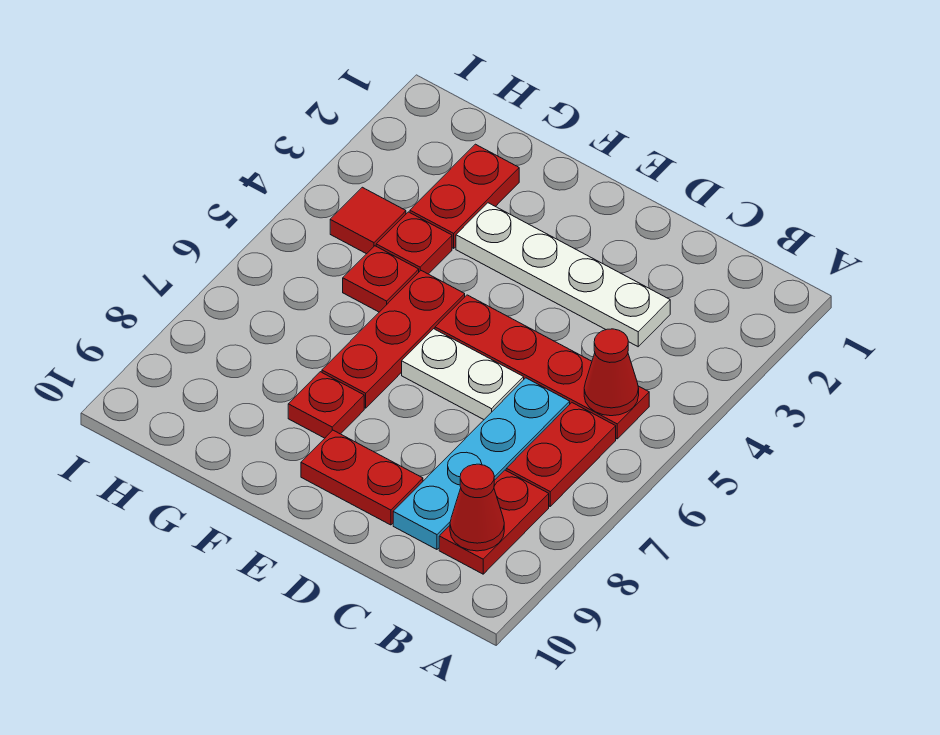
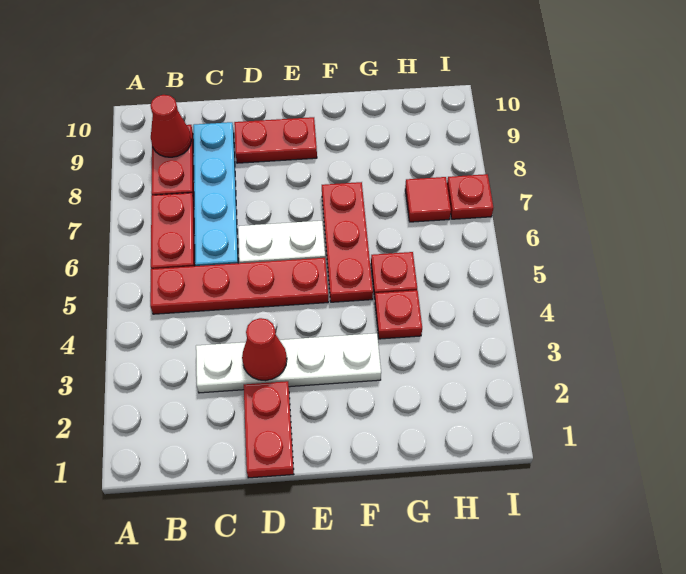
red 1x1 cone [584,329,639,416] -> red 1x1 cone moved to [242,318,287,381]
red 1x1 plate [288,372,364,438] -> red 1x1 plate moved to [447,174,493,219]
red 1x2 plate [410,144,519,248] -> red 1x2 plate moved to [244,381,294,478]
red 1x1 tile [330,187,406,254] -> red 1x1 tile moved to [405,177,451,222]

